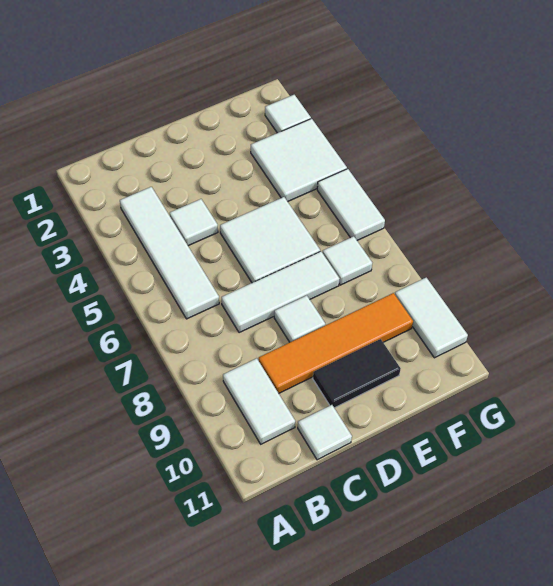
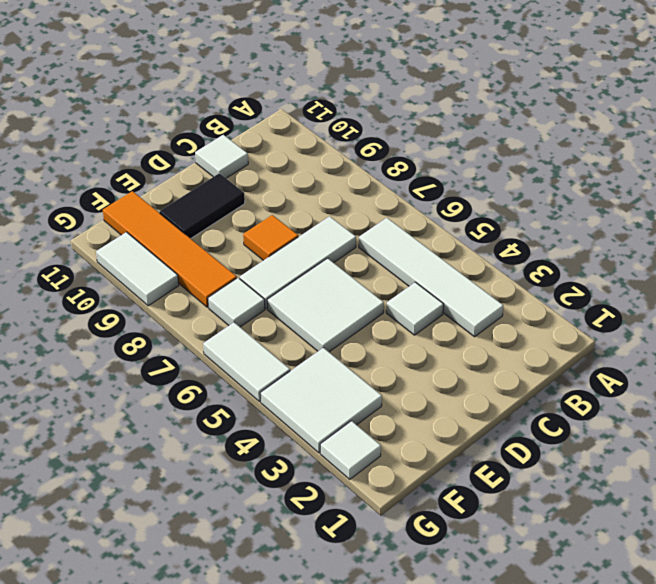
white 1x2 tile [223,358,295,444] -> none
orange 1x4 tile [259,293,413,393] -> orange 1x4 tile turned to [103,191,237,307]
white 1x1 tile [274,295,325,342] -> orange 1x1 tile [243,215,298,260]

